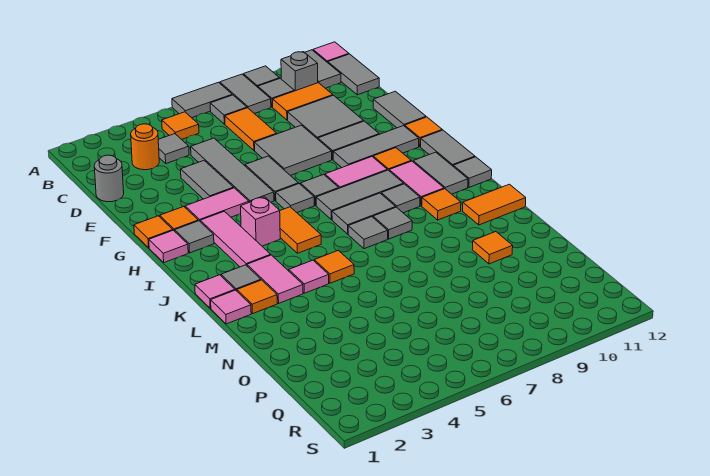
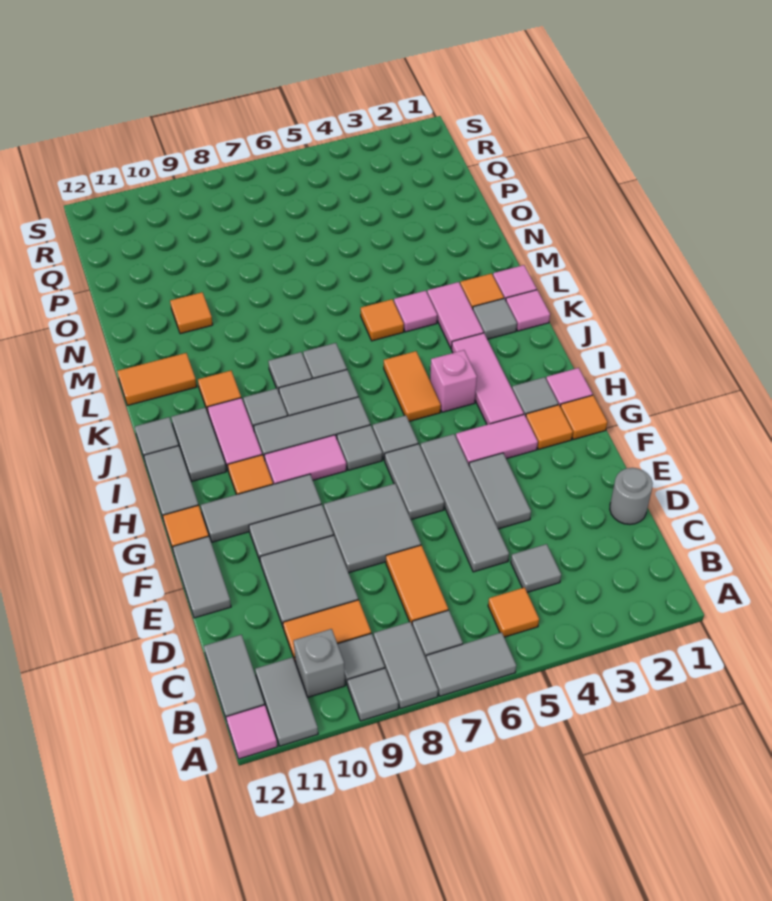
orange 1x1 round brick [131,124,159,170] -> none

